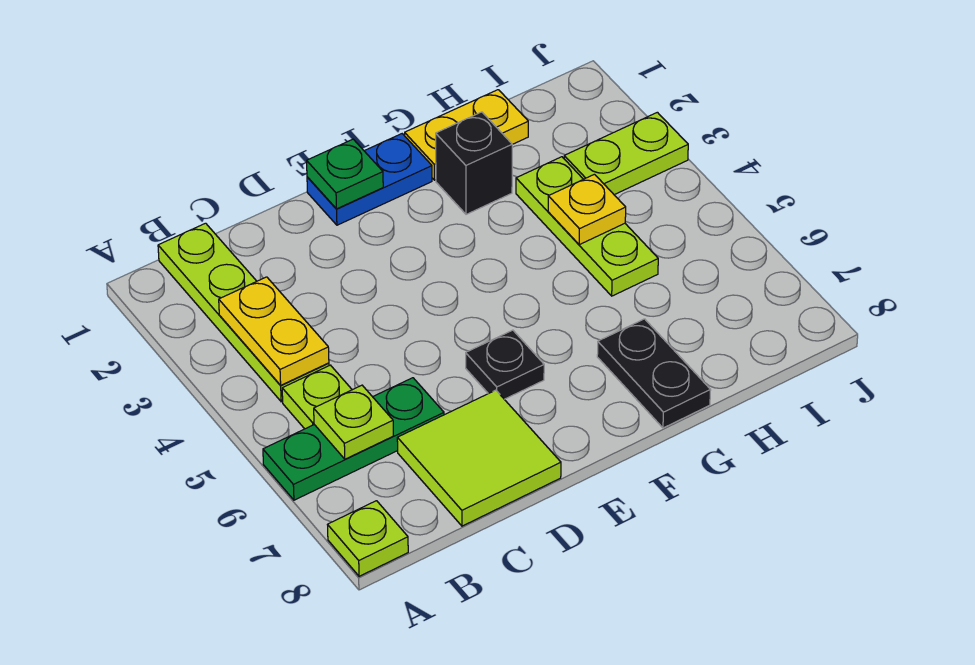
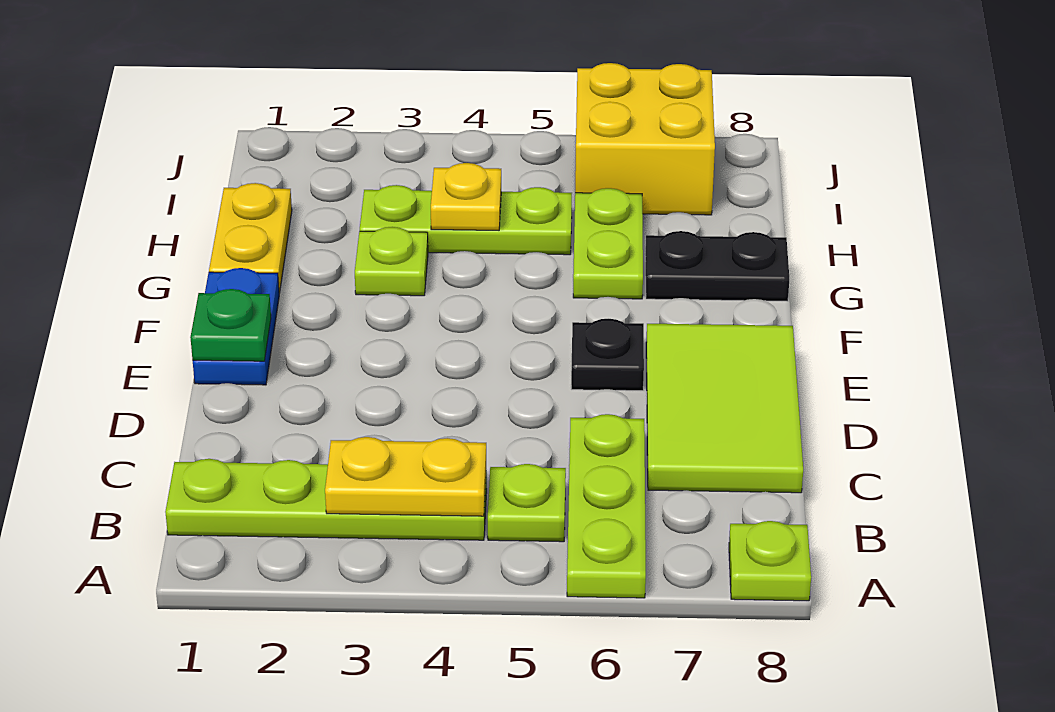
green 1x3 plate [263,378,444,500] -> lime 1x3 plate [567,414,646,598]
lime 1x1 plate [314,385,393,459] -> lime 1x1 plate moved to [355,227,428,296]
lime 2x2 tile [397,390,561,526] -> lime 2x3 tile [646,324,803,493]
black 1x1 brick [436,112,512,214] -> none
lime 1x2 plate [564,112,688,195] -> lime 1x2 plate moved to [573,188,643,299]
none -> yellow 2x2 brick [575,63,715,215]

